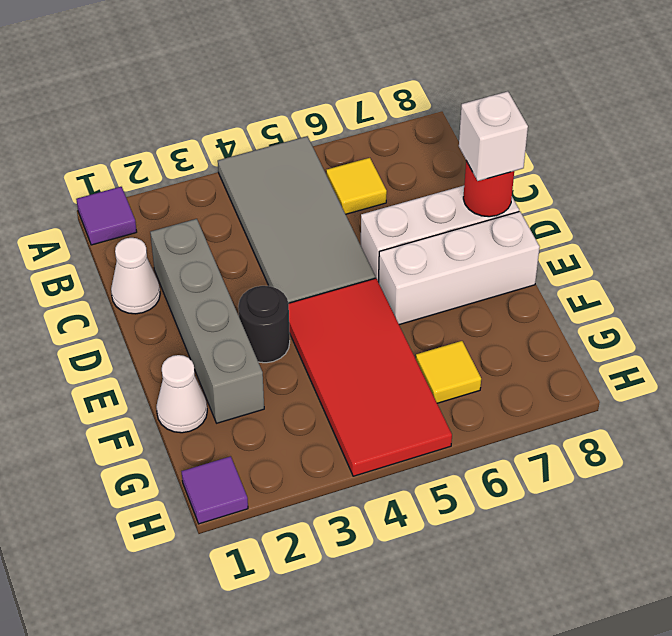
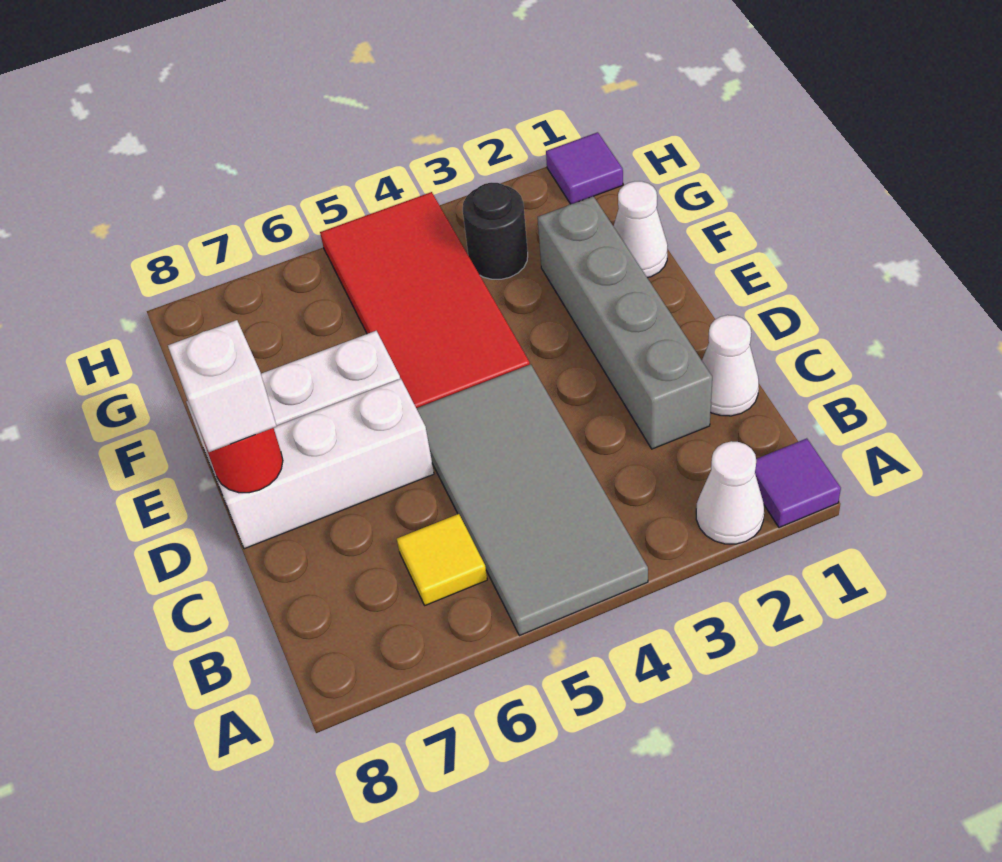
none -> white 1x1 cone [696,441,764,544]
black 1x1 round brick [238,286,290,363] -> black 1x1 round brick moved to [463,183,528,279]
yellow 1x1 tile [416,341,481,403] -> none

